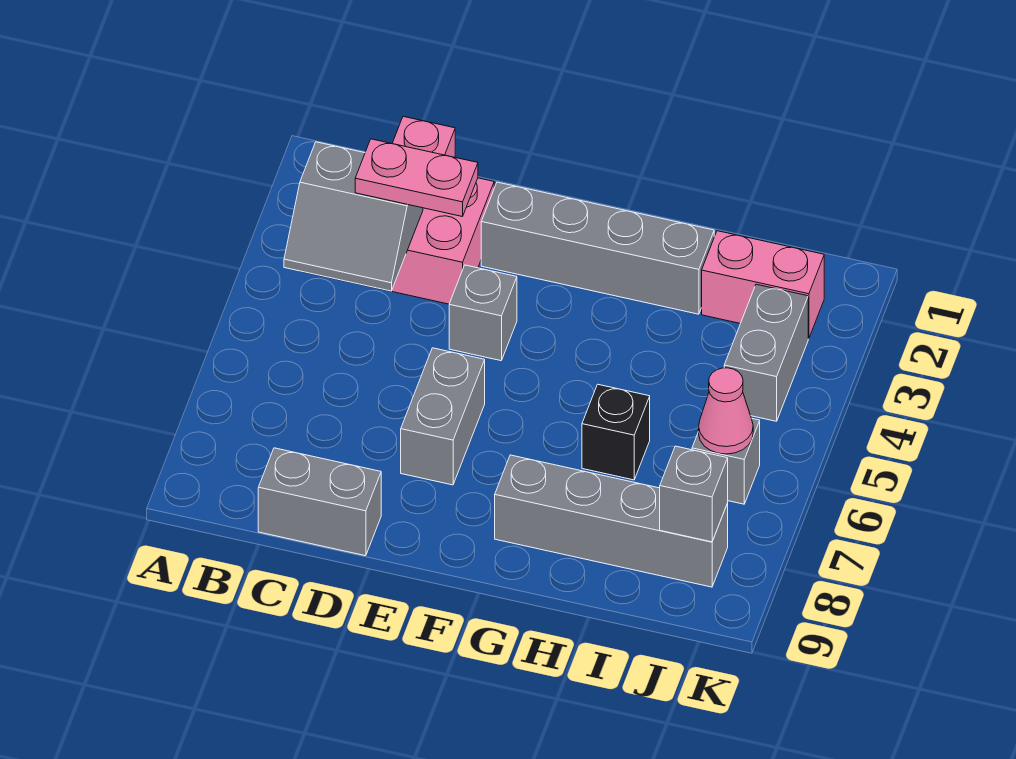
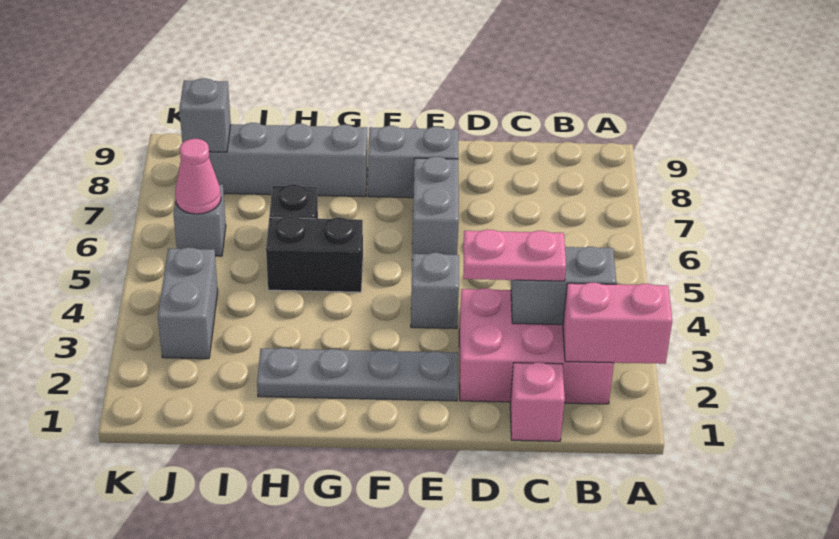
grey 1x2 brick [258,448,381,556] -> grey 1x2 brick moved to [368,126,458,198]
grey 1x4 brick [481,182,714,314] -> grey 1x4 plate [257,348,458,401]
none -> black 1x2 brick [266,216,363,292]
pink 1x2 brick [702,231,824,339] -> pink 1x2 brick moved to [563,283,672,364]

